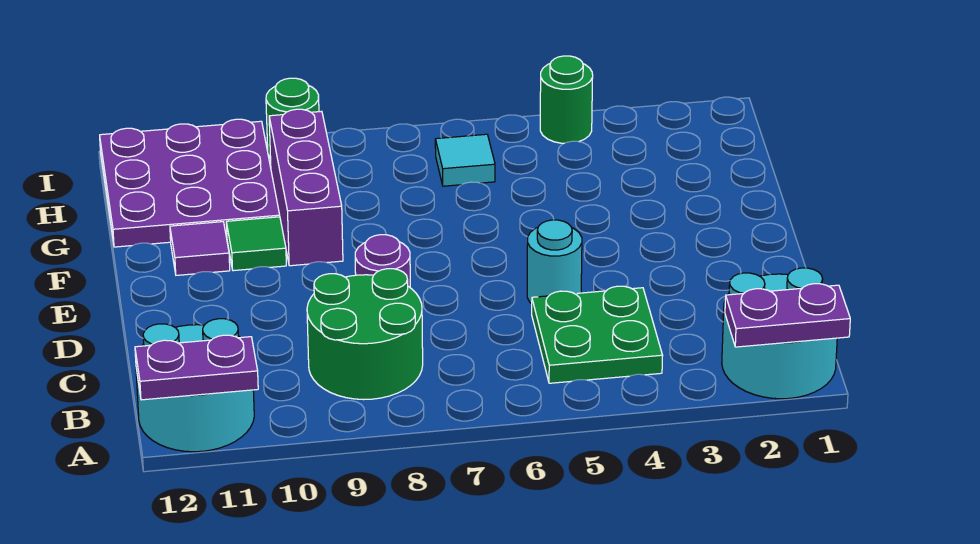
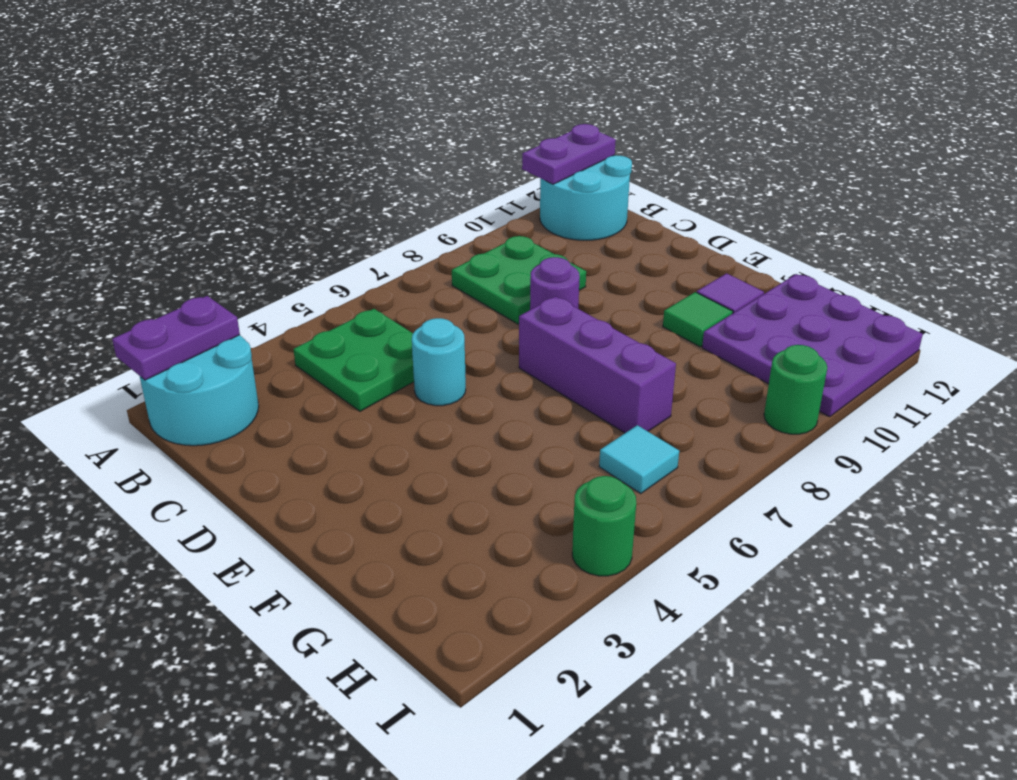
green 2x2 round brick [307,269,423,400] -> green 2x2 plate [452,236,586,324]
purple 1x3 brick [269,109,343,266] -> purple 1x3 brick moved to [519,296,676,433]

